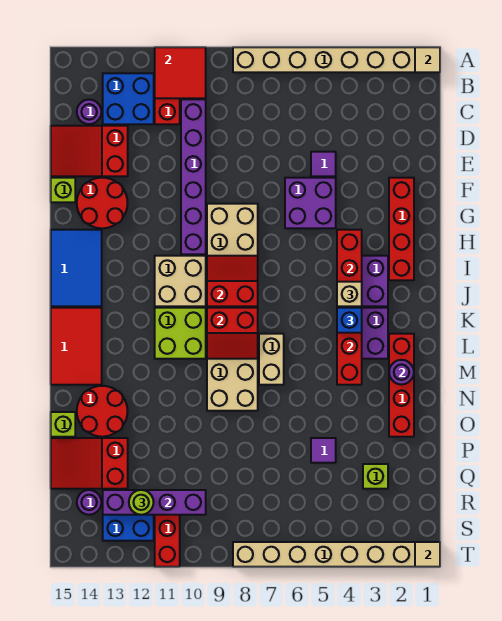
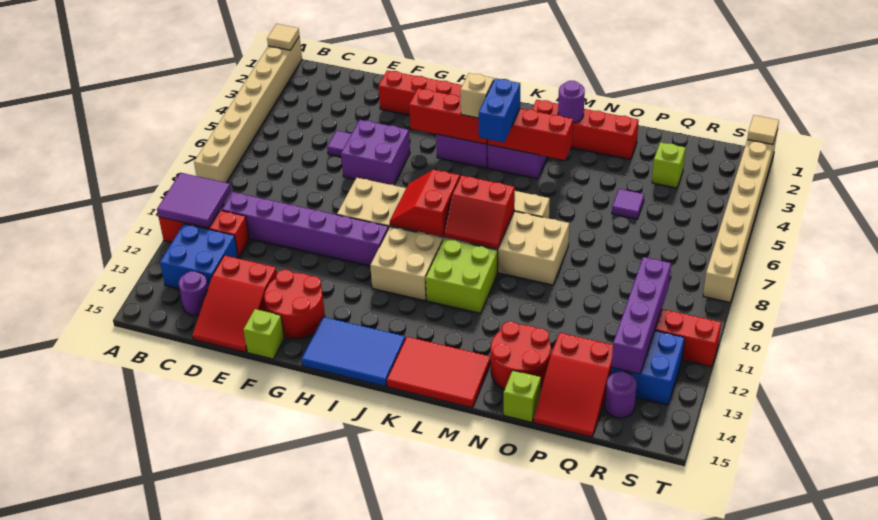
red 2x2 tile [155,47,206,98] -> purple 2x2 tile [157,173,231,228]
blue 1x1 brick [337,308,362,333] -> blue 1x2 brick [479,78,520,142]
red 2x2 slope [207,308,258,359] -> red 2x2 slope turned to [444,175,515,249]
lime 1x1 round brick [129,490,154,515] -> none

